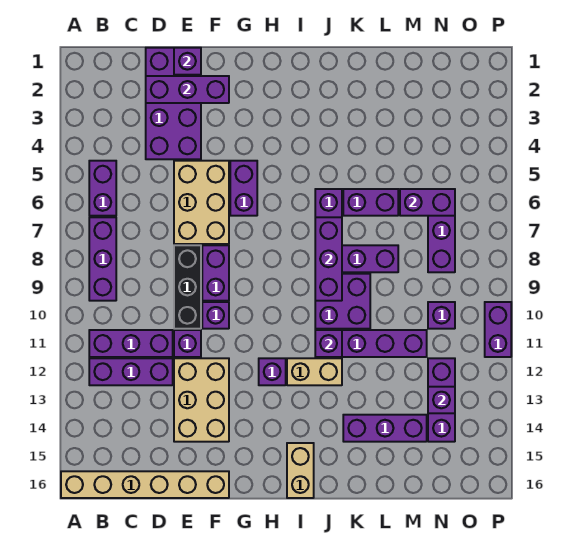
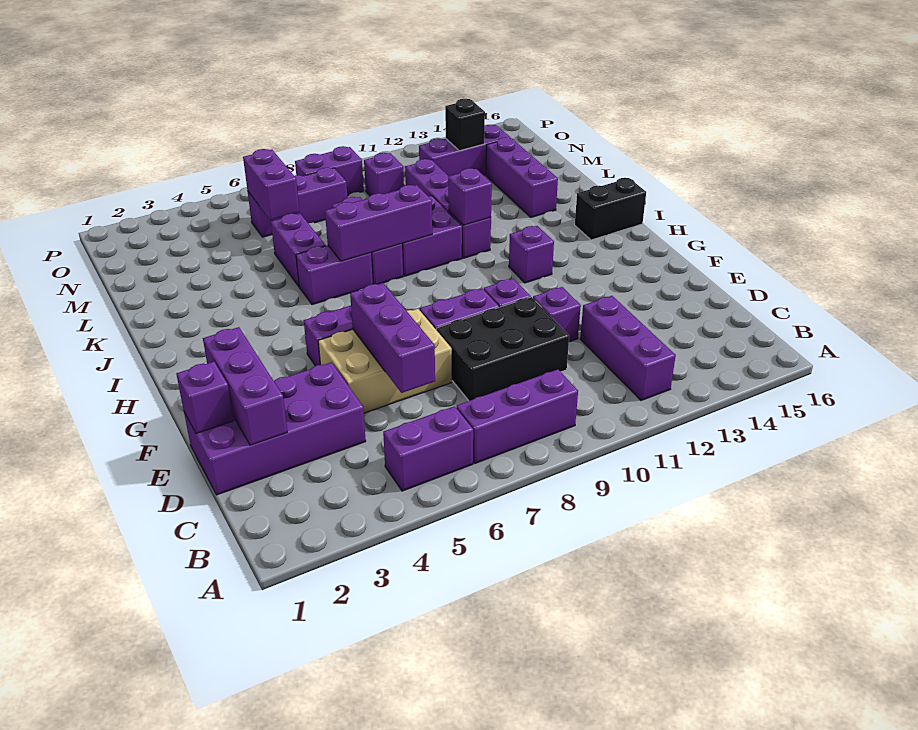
tan 1x6 brick [61,471,229,498] -> none
purple 1x3 brick [89,330,173,357] -> purple 1x3 brick moved to [350,283,435,393]
black 1x3 brick [174,245,201,329] -> black 2x3 brick [437,297,569,401]
tan 2x3 brick [174,358,229,442] -> none
tan 1x2 brick [287,358,342,385] -> none
tan 1x2 brick [287,443,314,498] -> black 1x2 brick [575,178,646,240]
purple 1x1 brick [428,387,455,413] -> black 1x1 brick [445,99,485,151]
purple 1x2 brick [485,302,511,357] -> purple 1x2 brick moved to [295,146,364,196]

